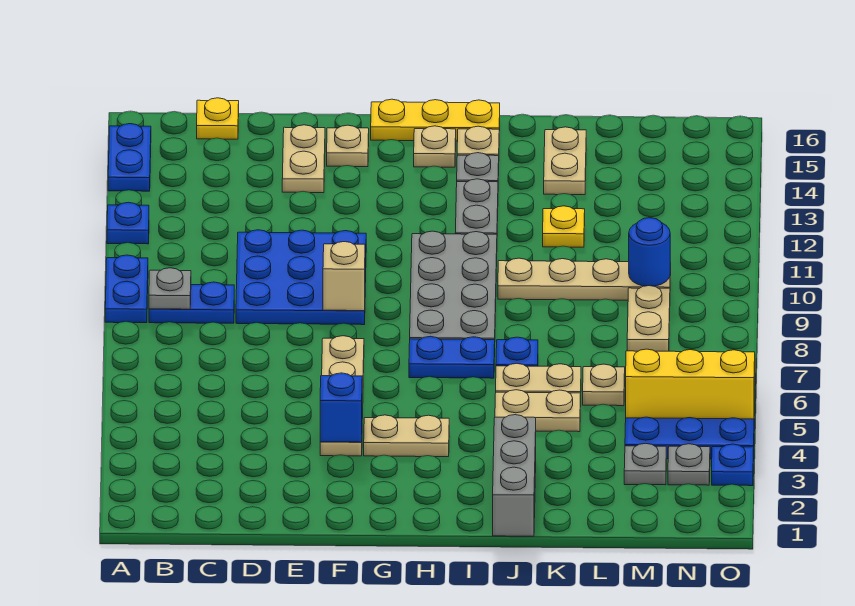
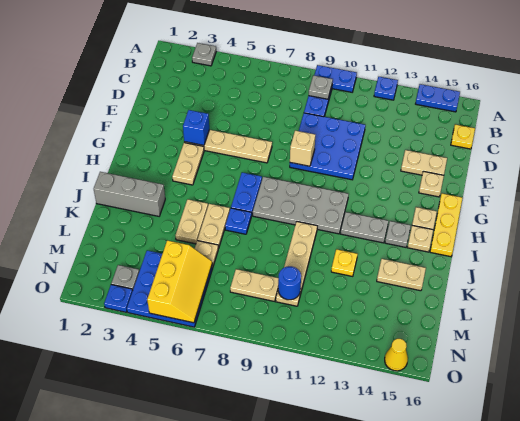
grey 1x1 plate [624,443,666,485] -> grey 1x1 plate moved to [192,43,216,66]
none -> yellow 1x1 cone [385,339,408,371]

